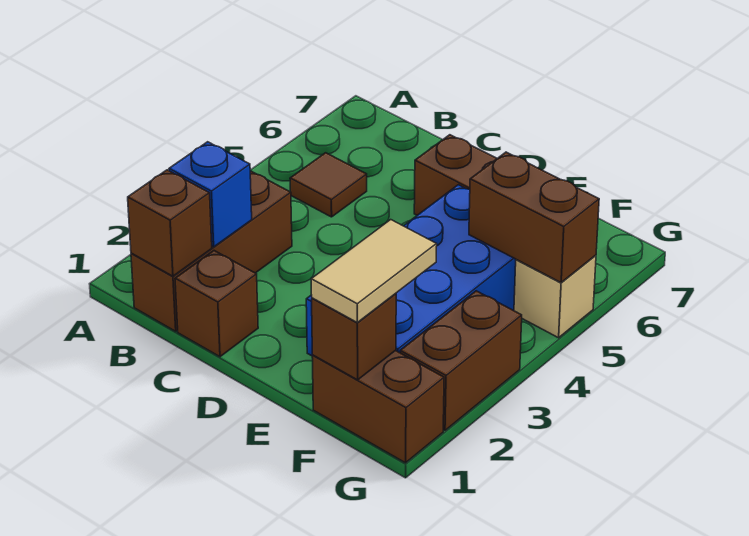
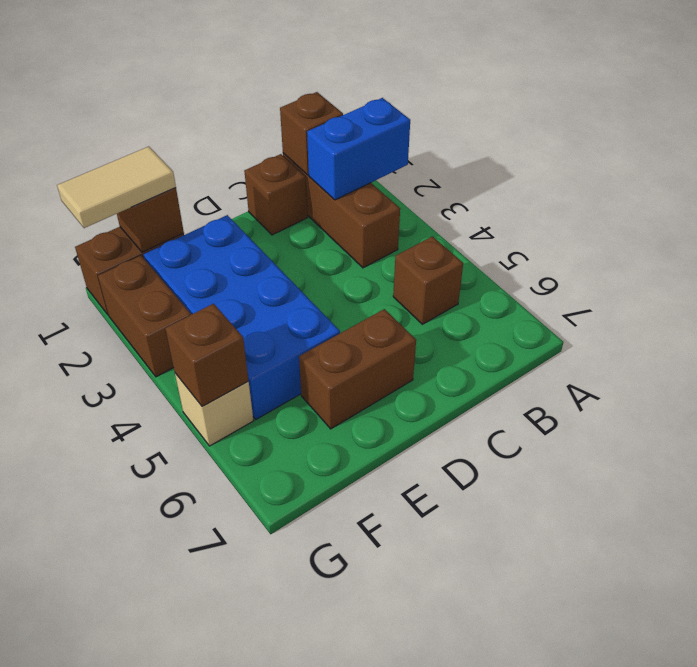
blue 1x1 brick [169,142,252,247] -> blue 1x2 brick [307,98,410,200]
brown 1x1 tile [290,153,367,217] -> brown 1x1 brick [393,236,463,324]
tan 1x2 tile [311,220,437,322] -> tan 1x2 tile turned to [57,147,176,228]
brown 1x2 brick [469,152,599,282] -> brown 1x1 brick [165,304,249,406]

